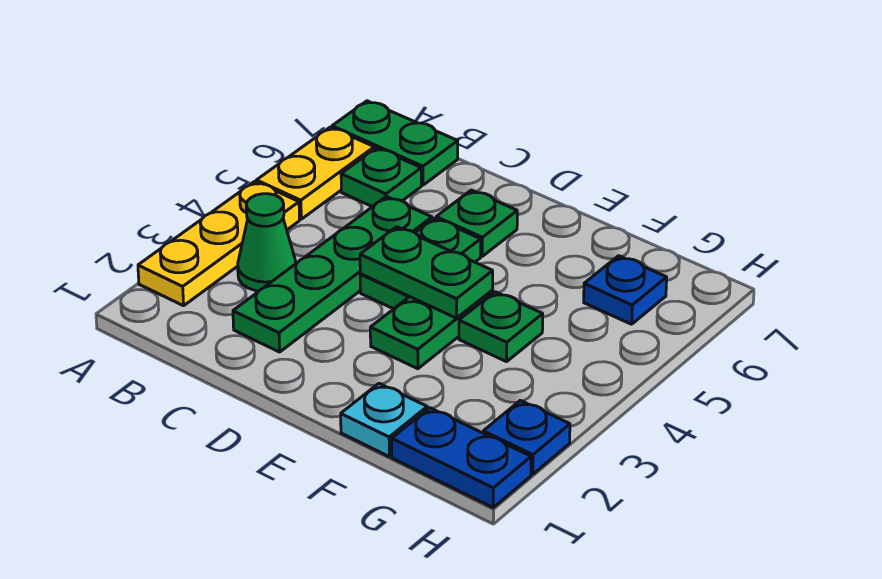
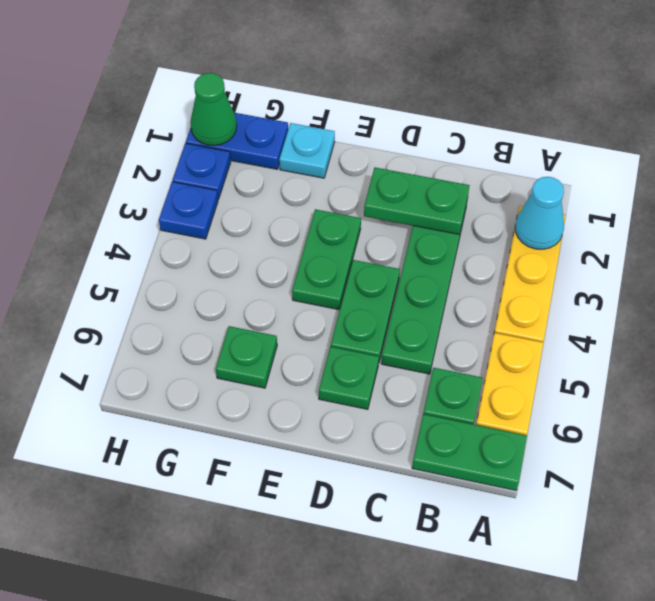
none -> cyan 1x1 cone [515,177,564,249]
green 1x1 cone [238,194,296,291] -> green 1x1 cone moved to [190,73,237,146]
green 1x2 plate [360,227,493,318] -> green 1x2 plate moved to [364,167,470,235]
green 1x1 plate [459,292,543,362] -> green 1x1 plate moved to [216,326,277,388]
blue 1x1 plate [584,256,667,324] -> blue 1x1 plate moved to [159,182,218,239]

